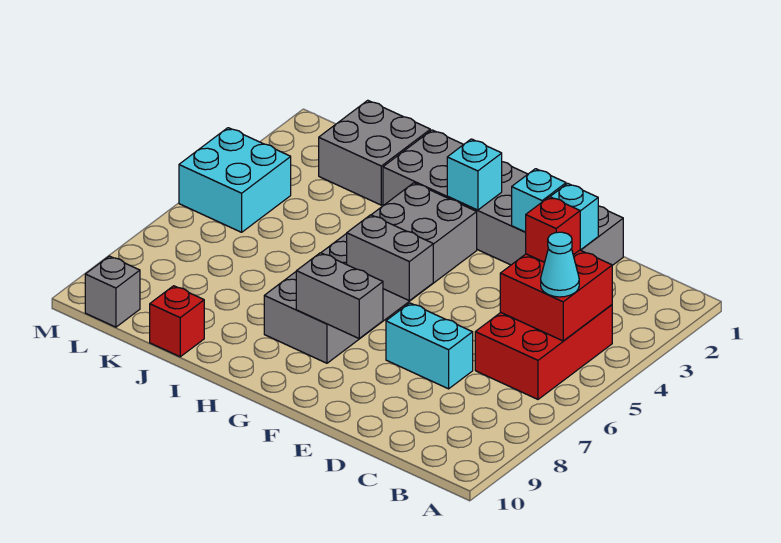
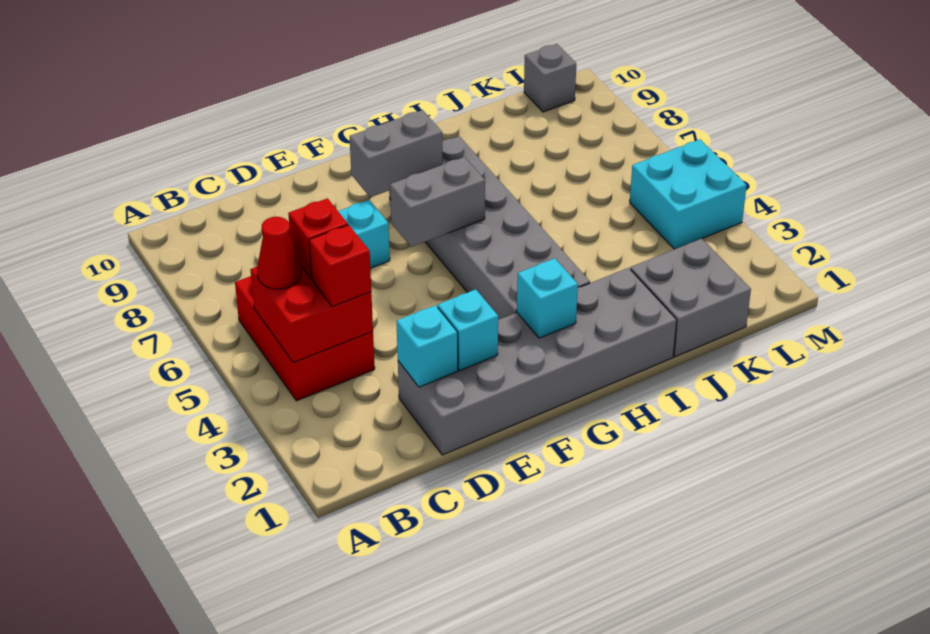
cyan 1x1 cone [541,232,579,297] -> red 1x1 cone [257,217,301,289]
red 1x1 brick [150,286,204,357] -> red 1x1 brick moved to [288,198,348,279]

